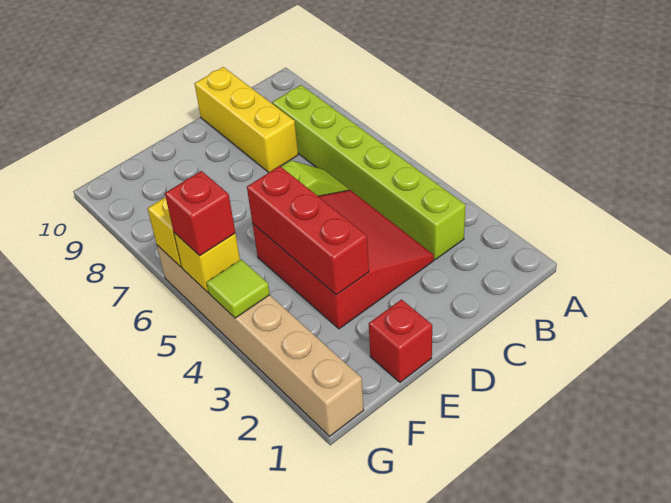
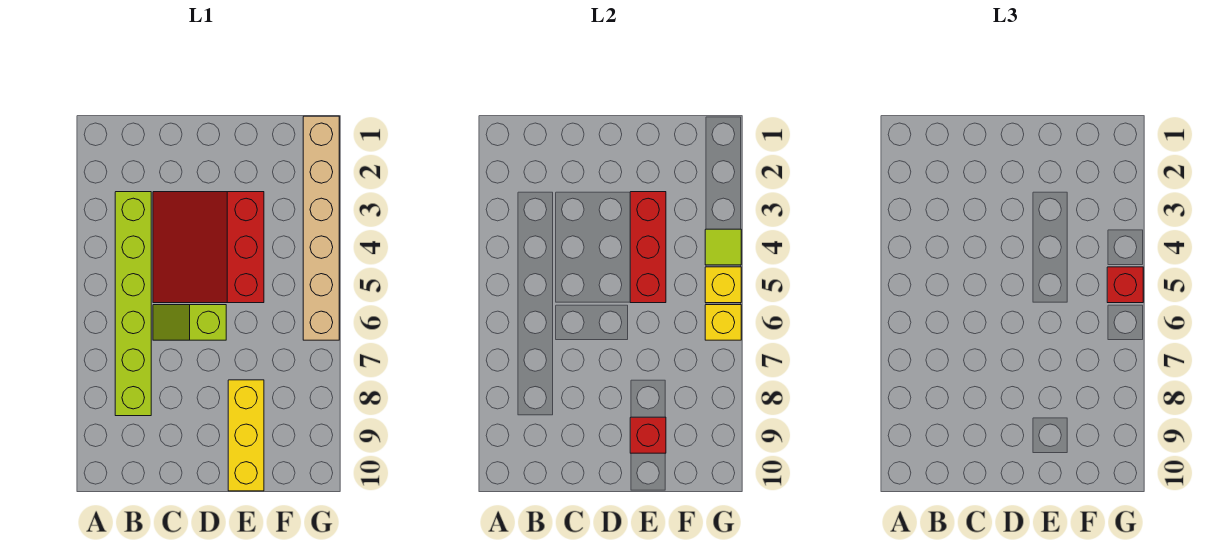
yellow 1x3 brick [195,67,298,172] -> yellow 1x3 brick moved to [228,380,264,491]
red 1x1 brick [369,300,432,382] -> red 1x1 brick moved to [630,417,666,453]

